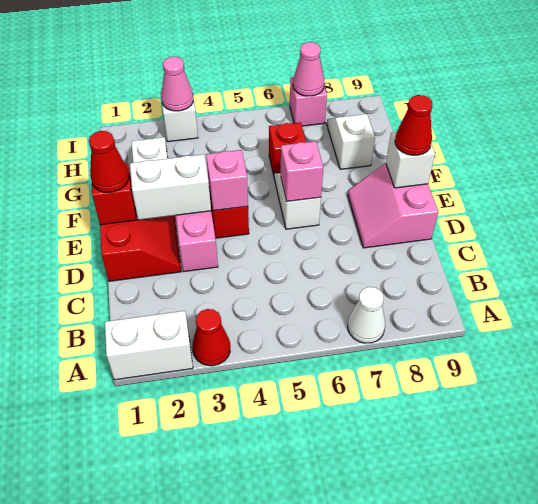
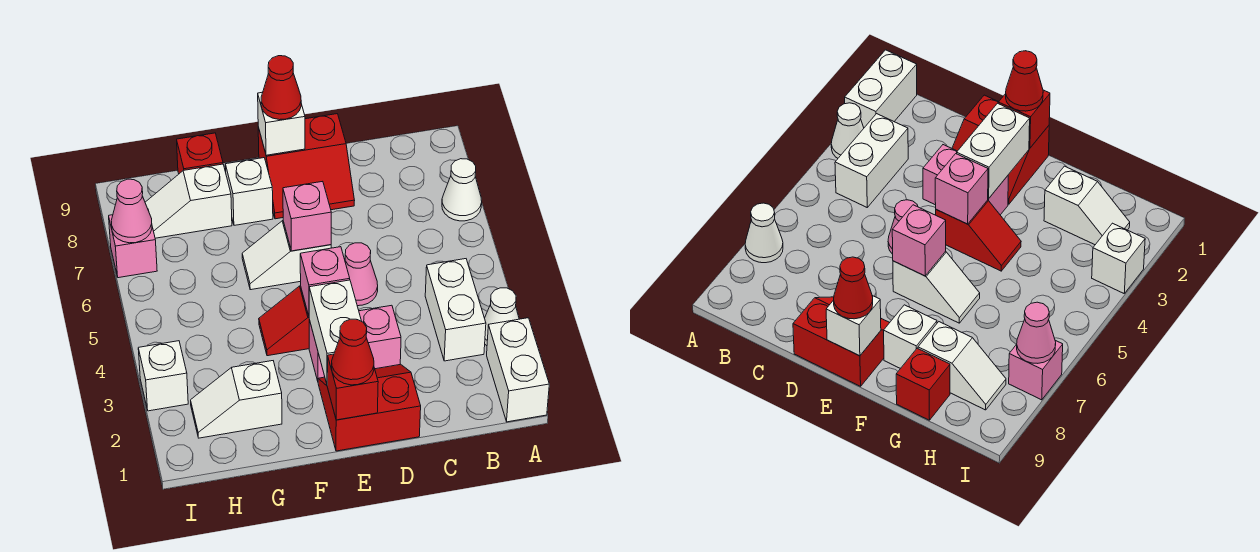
red 1x1 cone [192,309,230,366] -> white 1x1 cone [485,288,519,346]
none -> white 1x2 brick [425,259,486,361]
pink 2x2 slope [348,163,438,248] -> red 2x2 slope [258,114,355,219]
none -> white 1x1 brick [225,158,273,225]
red 1x1 brick [269,122,306,175] -> red 1x1 brick moved to [177,133,223,174]
pink 1x1 cone [161,57,193,111] -> pink 1x1 cone moved to [345,243,378,306]

